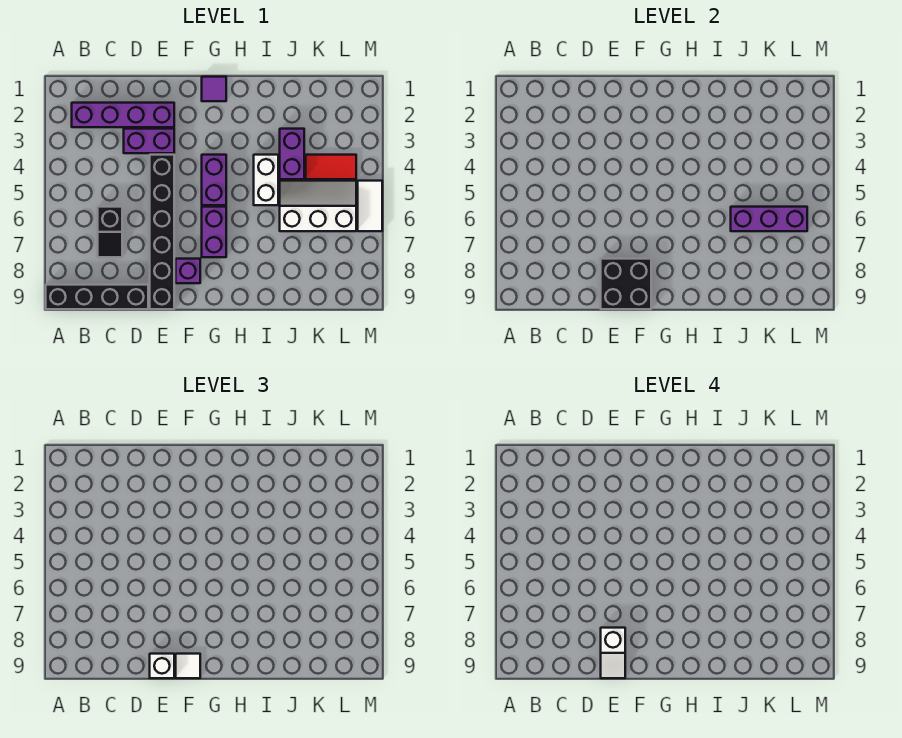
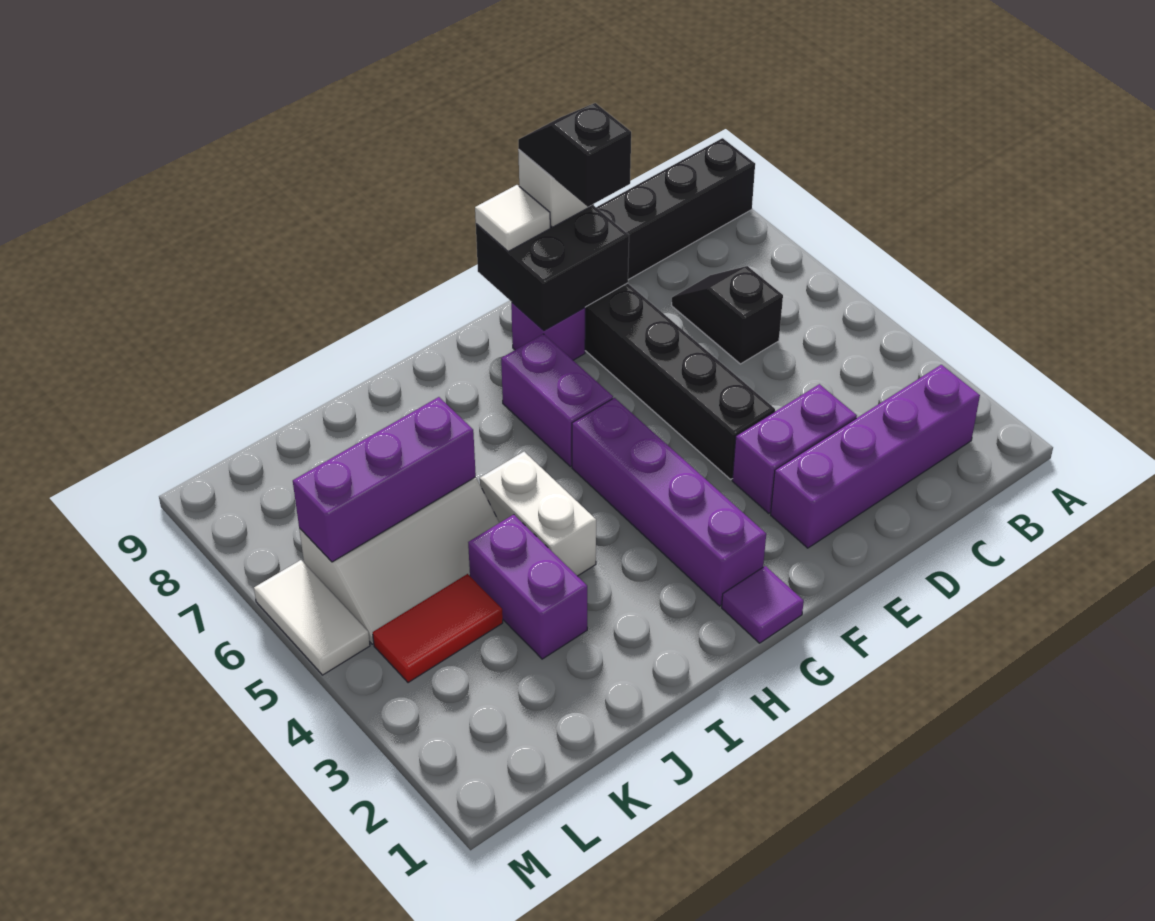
white 1x2 slope [601,628,625,678] -> black 1x2 slope [518,103,631,207]
purple 1x2 brick [202,155,226,205] -> purple 1x4 brick [572,398,766,606]

